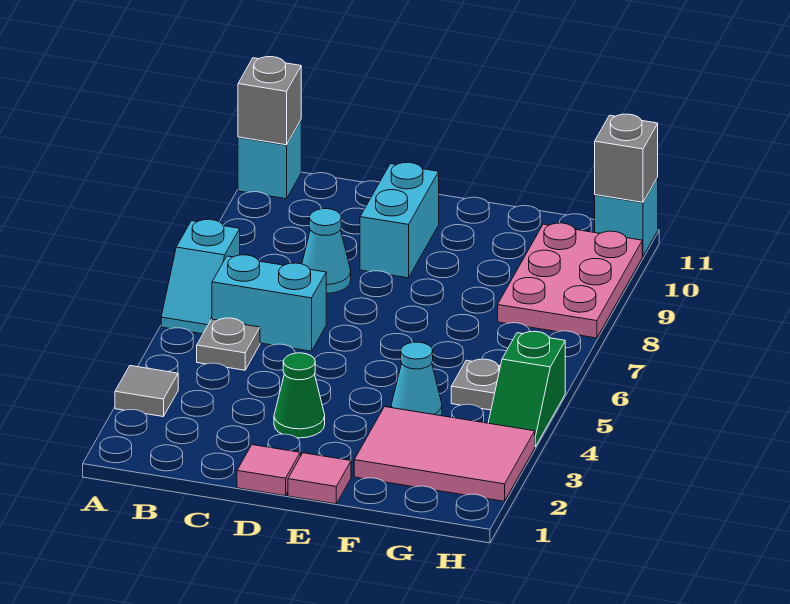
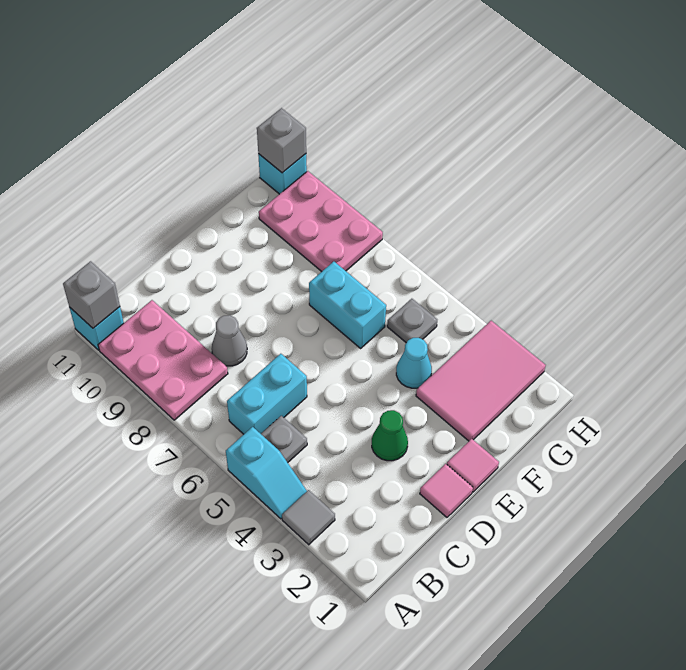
cyan 1x2 slope [161,219,240,334] -> cyan 1x2 slope moved to [226,427,307,519]
none -> pink 2x3 plate [98,300,228,420]
cyan 1x1 cone [302,209,351,294] -> grey 1x1 cone [212,315,247,366]
cyan 1x2 brick [360,162,439,278] -> cyan 1x2 brick moved to [309,262,386,348]
green 1x2 slope [488,331,565,447] -> none

